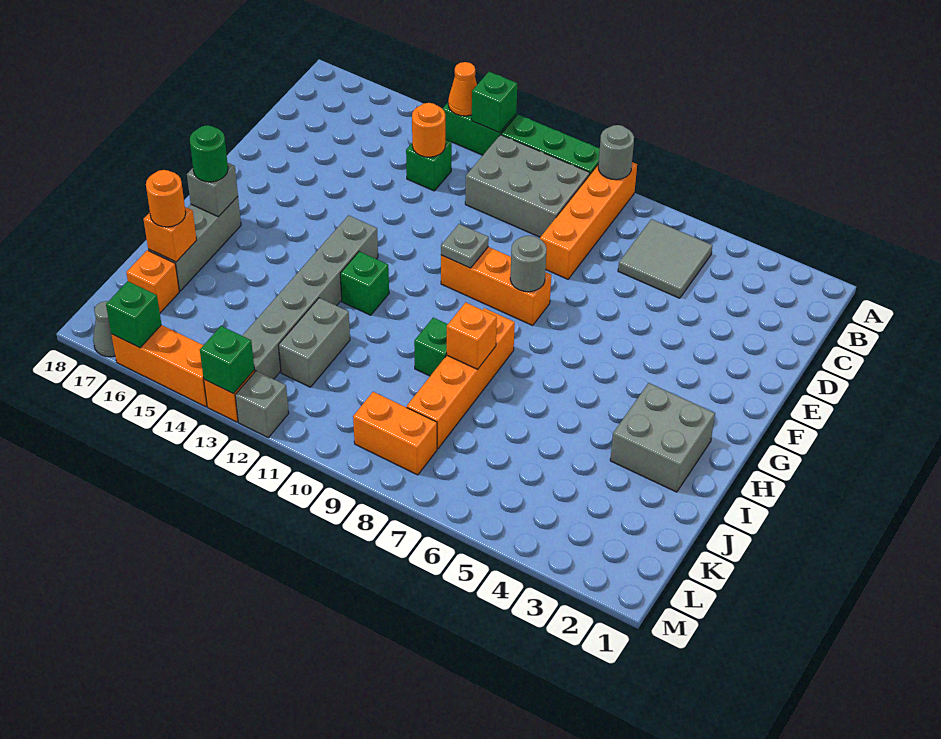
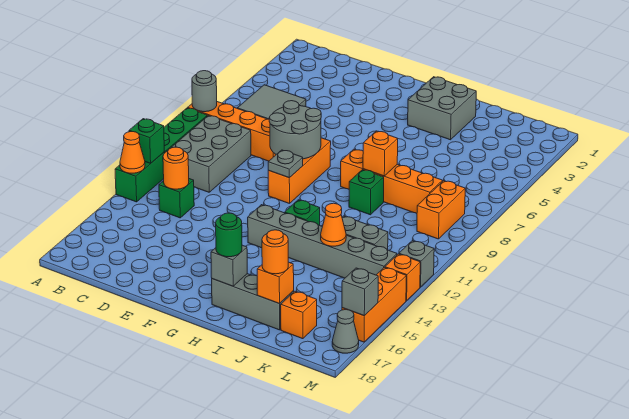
grey 1x1 round brick [510,235,547,292] -> grey 2x2 round brick [269,101,321,159]
none -> orange 1x1 cone [321,203,346,246]
green 1x1 brick [200,326,254,394] -> none
green 1x1 brick [106,281,161,348] -> grey 1x1 brick [342,268,378,316]

